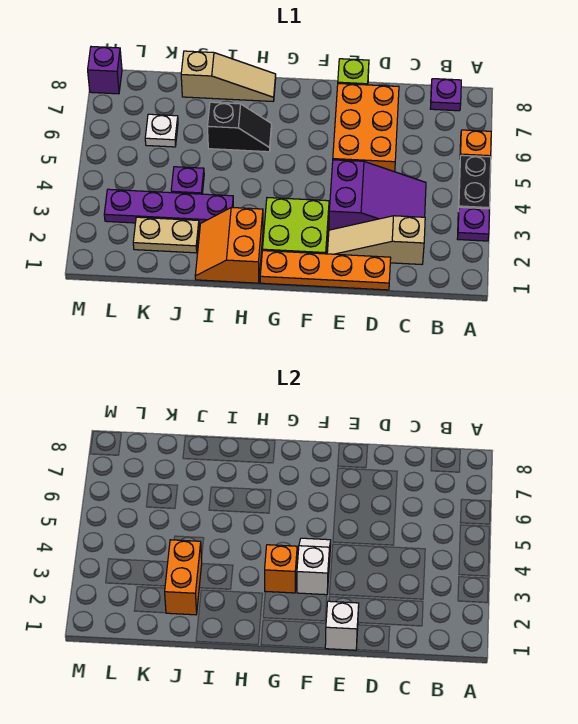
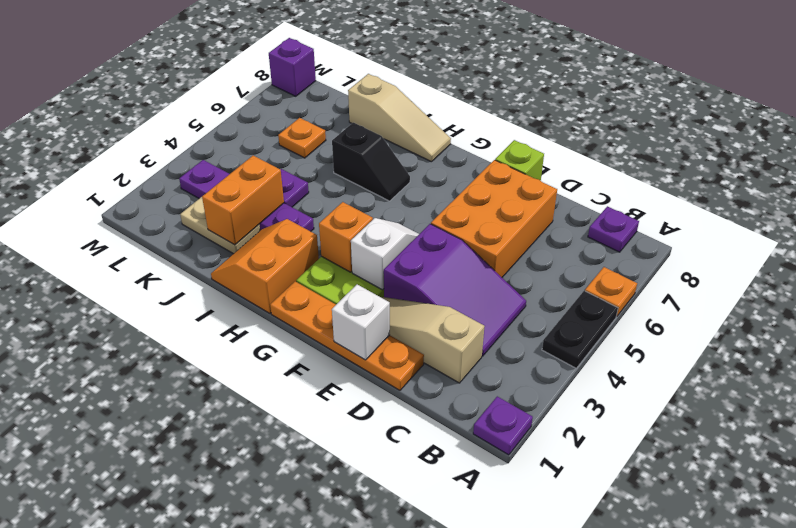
purple 1x1 plate [457,207,489,241] -> purple 1x1 plate moved to [473,396,533,455]
white 1x1 plate [145,114,178,147] -> orange 1x1 plate [278,118,326,158]

